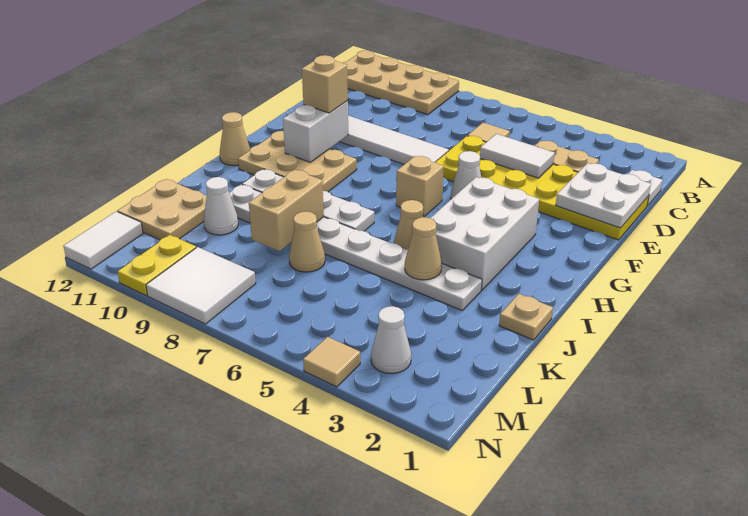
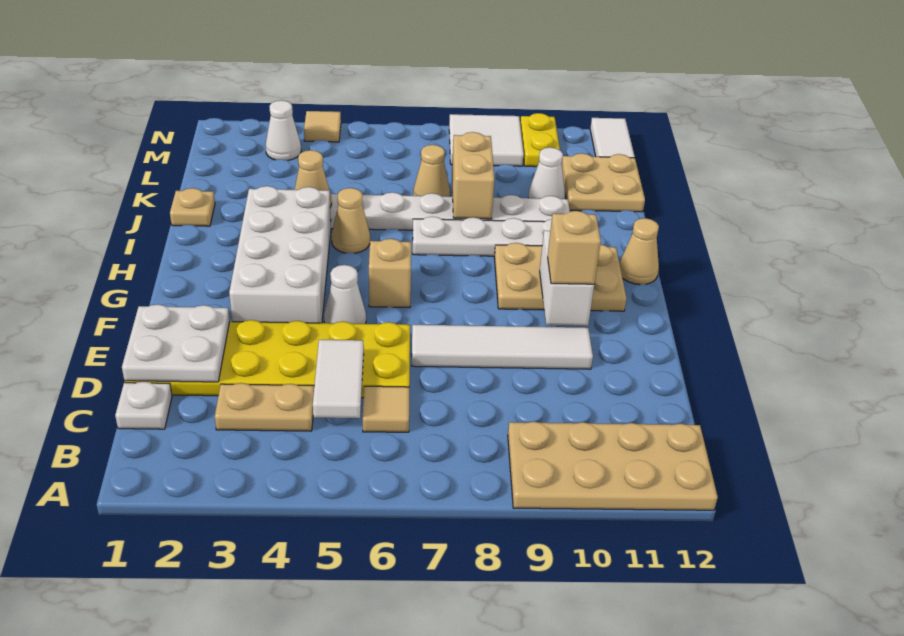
white 1x2 tile [480,134,555,178] -> white 1x2 tile turned to [313,340,364,418]
white 2x3 brick [431,177,539,290] -> white 2x4 brick [229,186,331,323]

